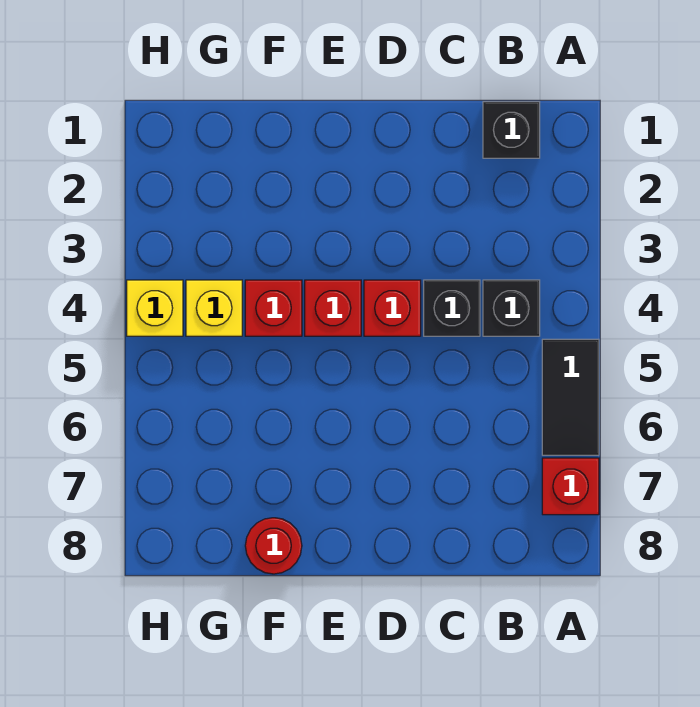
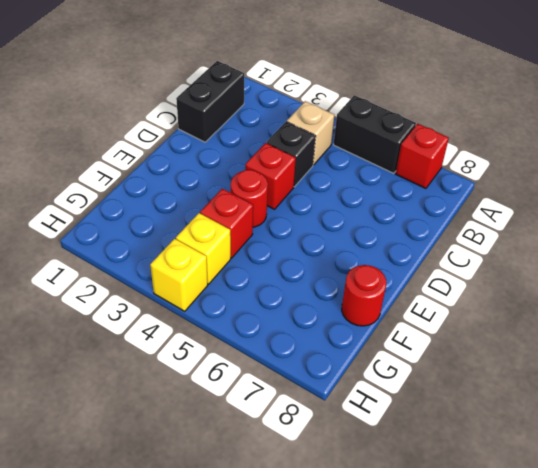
black 1x2 tile [542,339,599,455] -> black 1x2 brick [334,95,416,173]
black 1x1 brick [483,102,540,158] -> black 1x2 brick [176,61,244,142]
black 1x1 brick [483,280,540,336] -> tan 1x1 brick [287,101,334,165]
red 1x1 brick [305,280,361,336] -> red 1x1 round brick [231,170,268,227]

